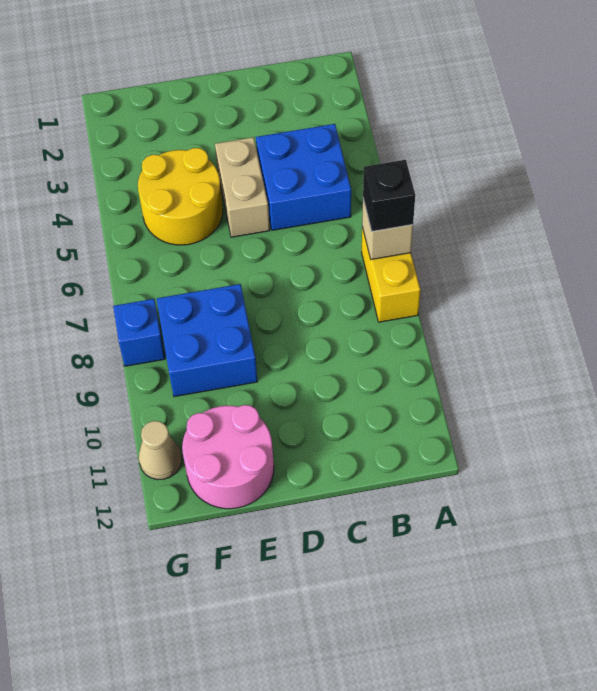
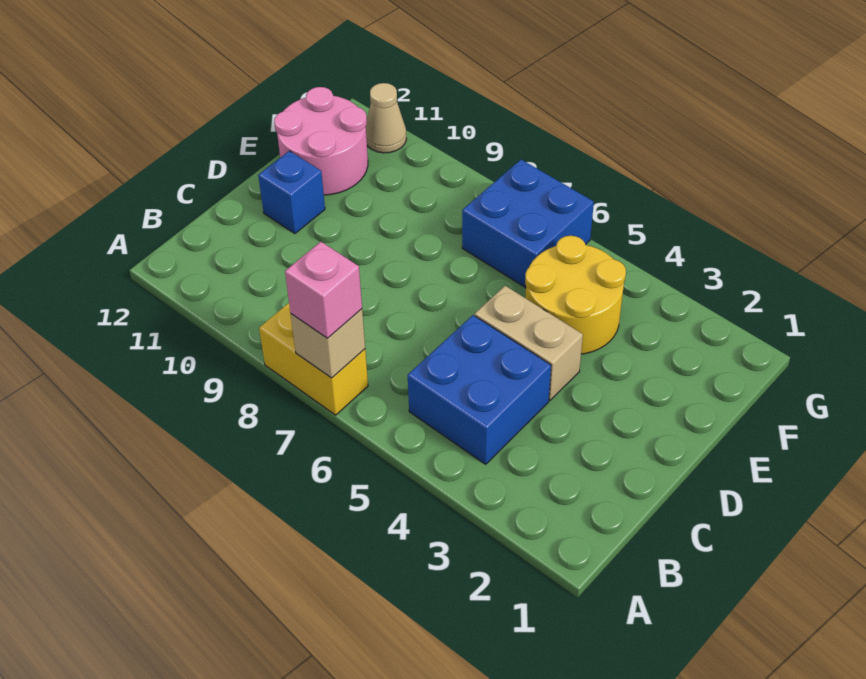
black 1x1 brick [363,160,415,231] -> pink 1x1 brick [285,242,362,338]
blue 2x2 brick [157,284,258,397] -> blue 2x2 brick moved to [462,160,594,288]
blue 1x1 brick [113,299,165,366] -> blue 1x1 brick moved to [258,151,325,234]

